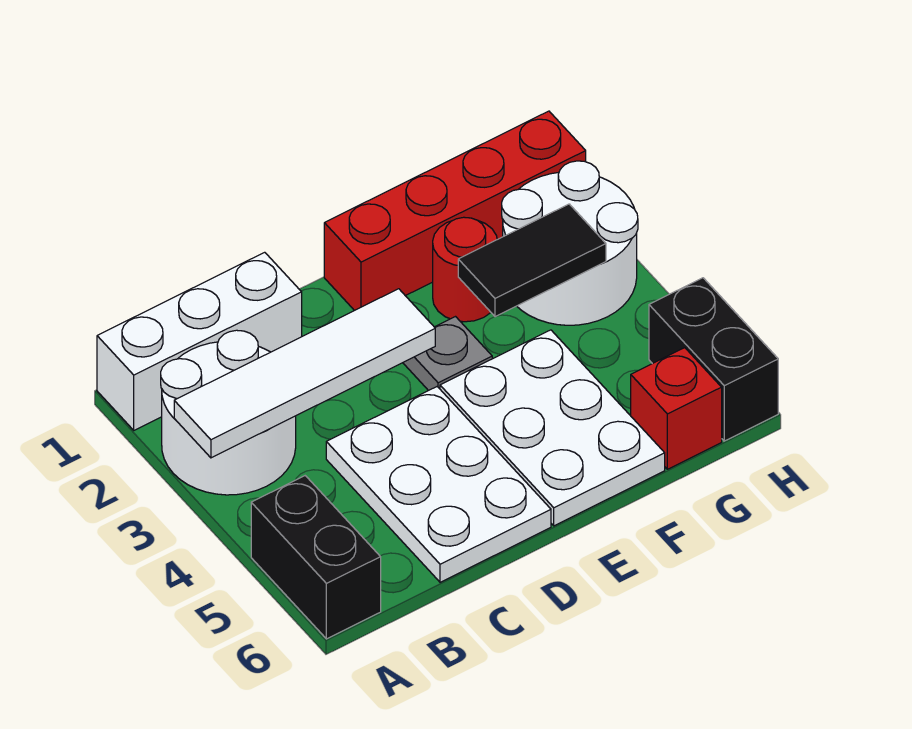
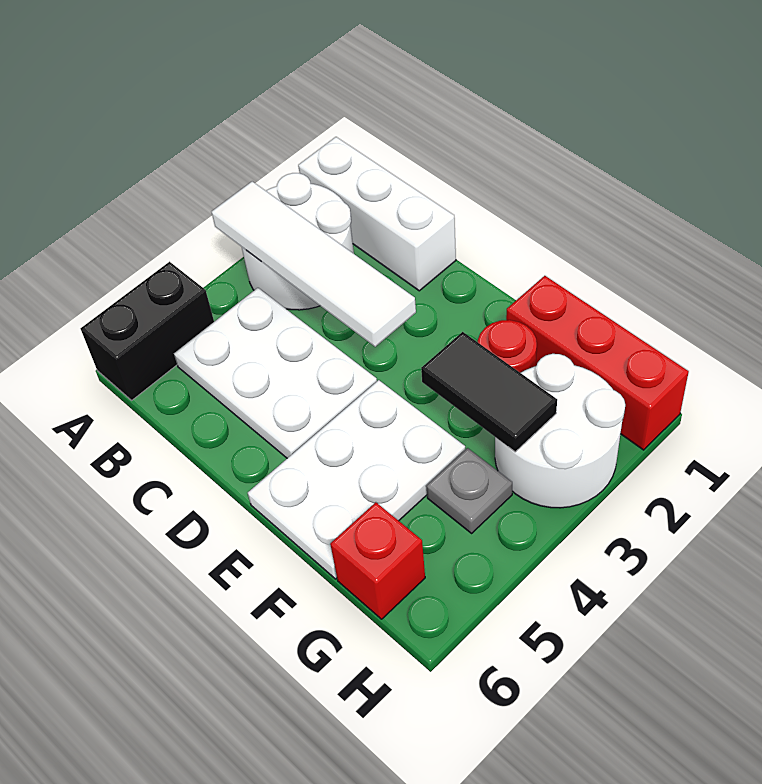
white 2x3 plate [326,387,551,582] -> white 2x3 plate turned to [174,288,377,458]
red 1x4 brick [324,111,586,311] -> red 1x3 brick [506,276,689,450]
grey 1x1 plate [403,317,492,391] -> grey 1x1 plate moved to [426,448,512,533]
black 1x2 brick [649,278,778,441] -> none

